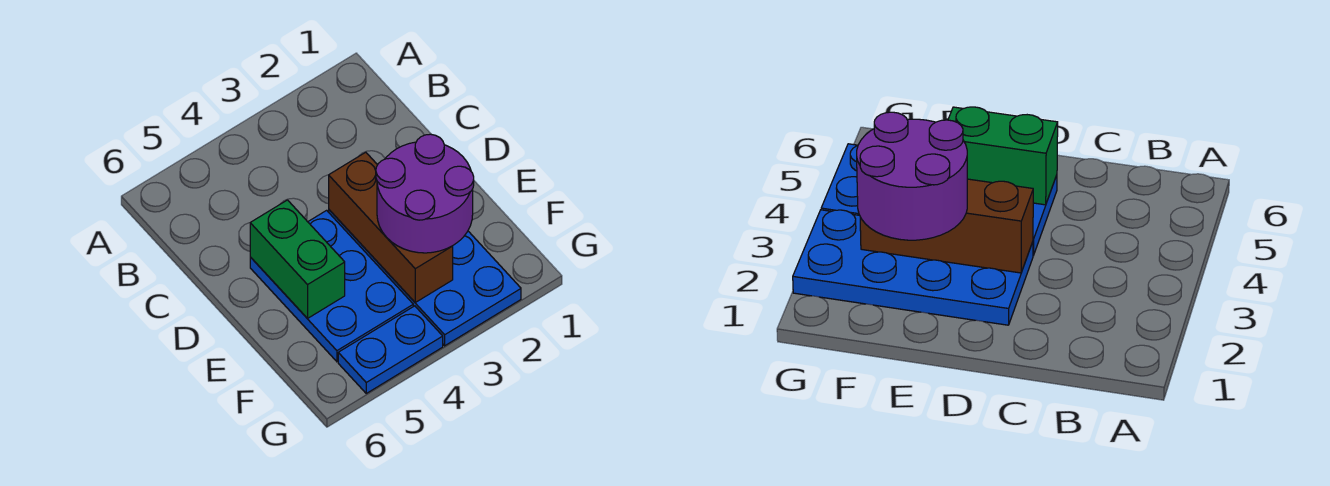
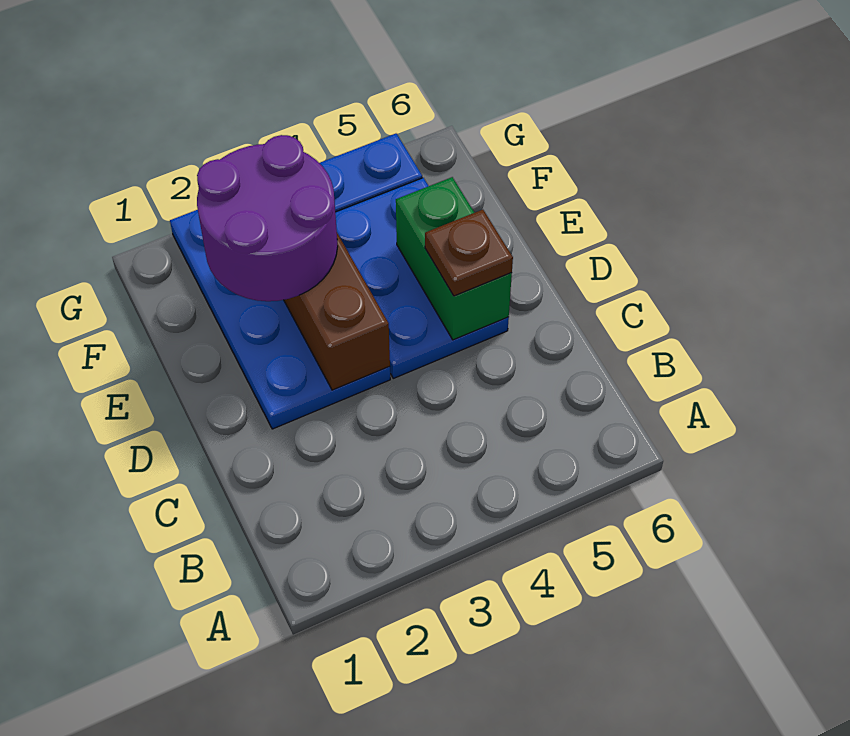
none -> brown 1x1 plate [425,210,513,296]

